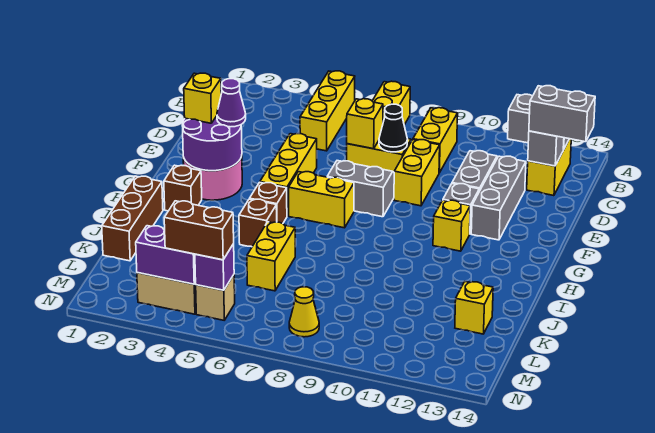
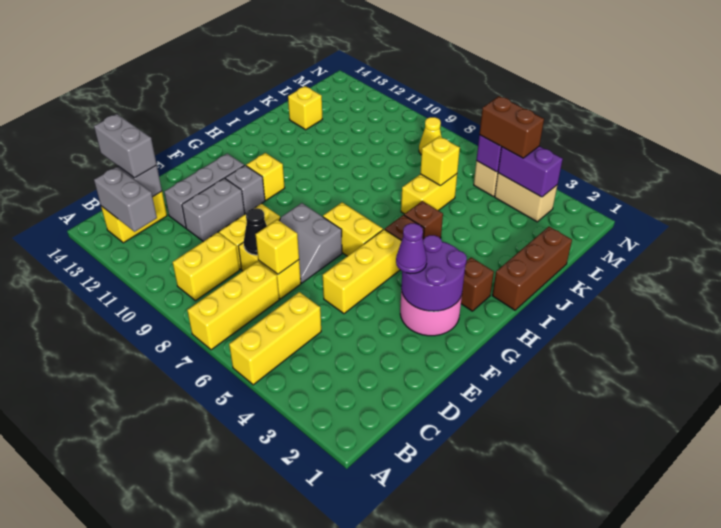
yellow 1x1 brick [184,73,221,123] -> yellow 1x1 brick moved to [420,136,460,185]

